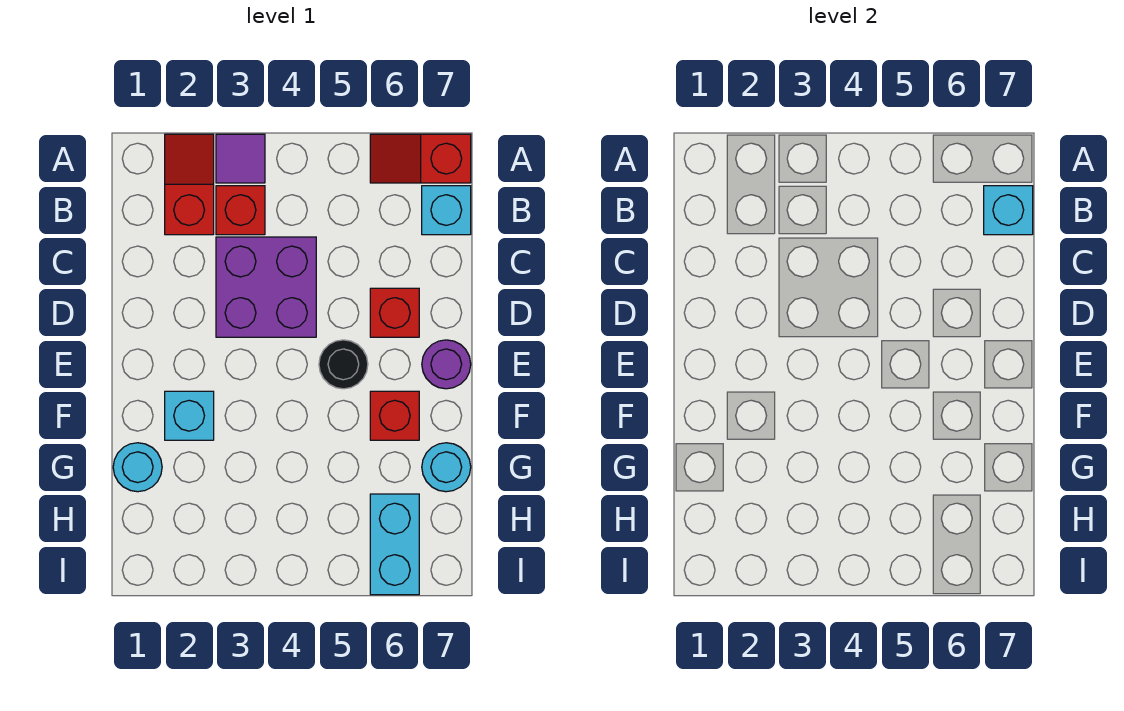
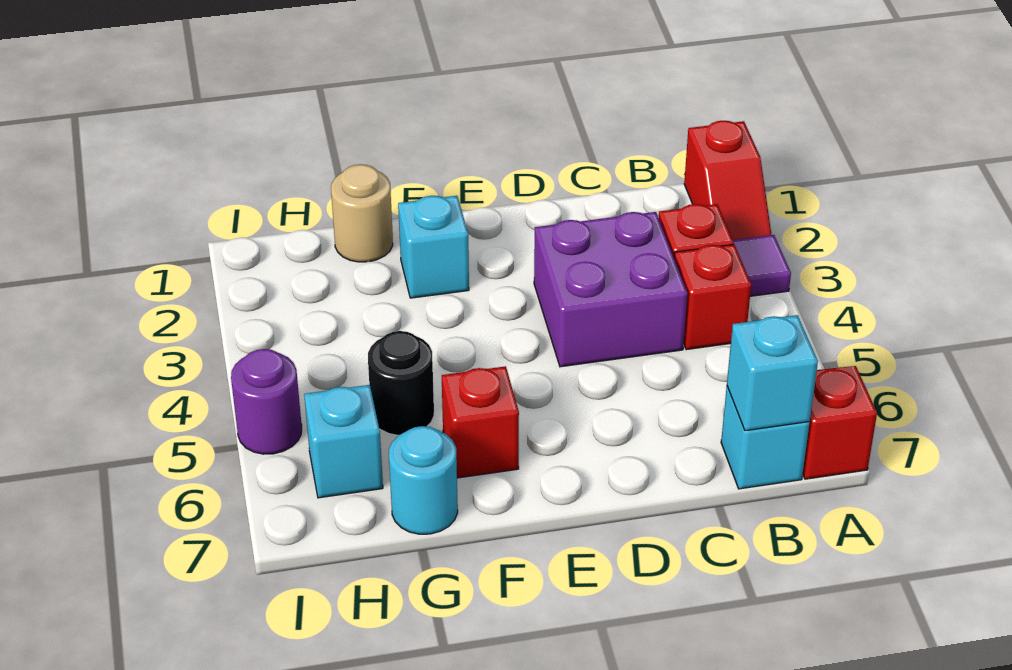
red 1x2 slope [165,134,214,235] -> red 1x2 slope turned to [684,121,771,240]
red 1x1 brick [370,288,419,337] -> red 1x1 brick moved to [674,244,751,350]
black 1x1 round brick [319,340,368,389] -> black 1x1 round brick moved to [368,331,434,435]
purple 1x1 round brick [422,340,471,389] -> purple 1x1 round brick moved to [231,349,302,454]
cyan 1x1 round brick [113,443,162,492] -> tan 1x1 round brick [331,164,393,262]
cyan 1x2 brick [370,494,419,595] -> cyan 1x1 brick [304,385,383,498]

